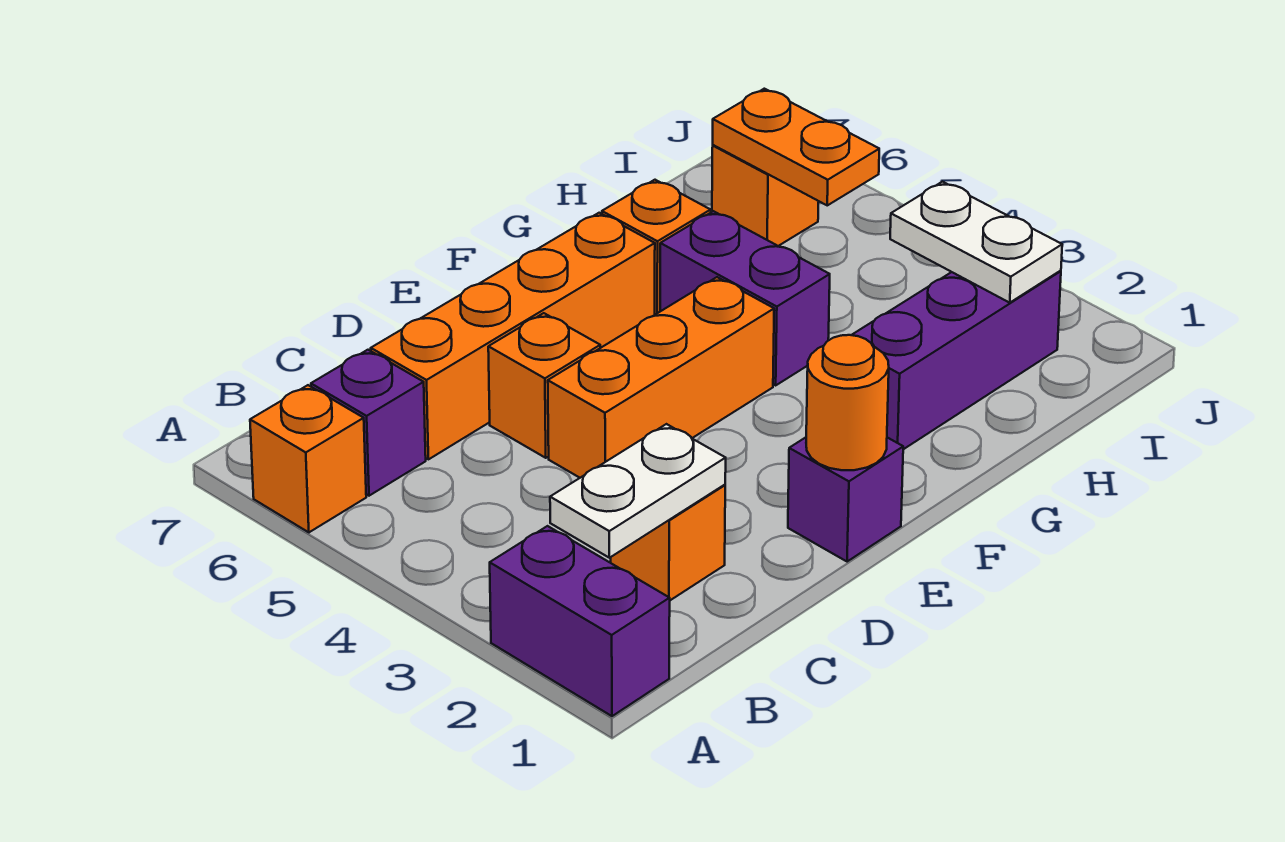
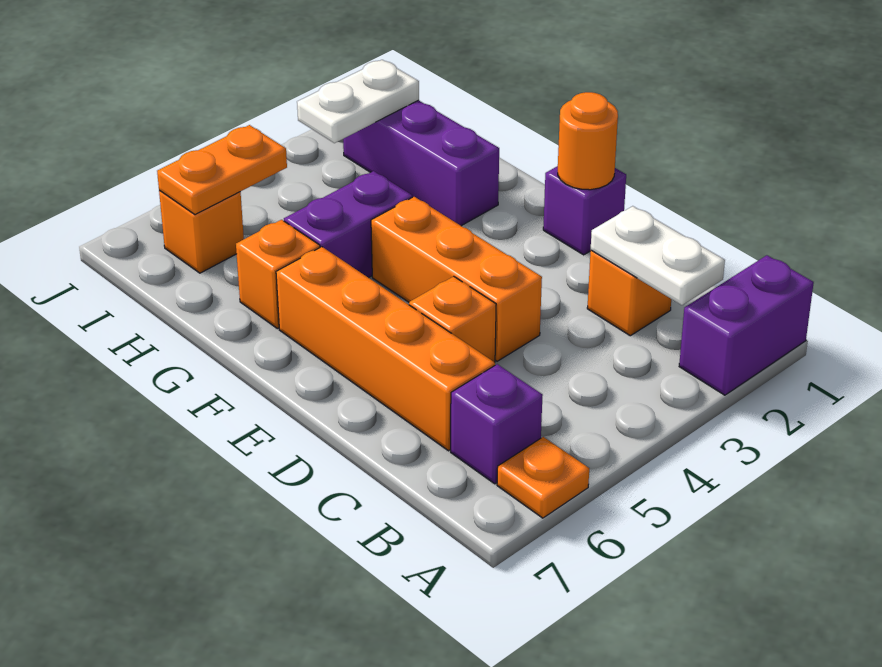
orange 1x1 brick [250,385,366,532] -> orange 1x1 plate [497,437,589,518]

